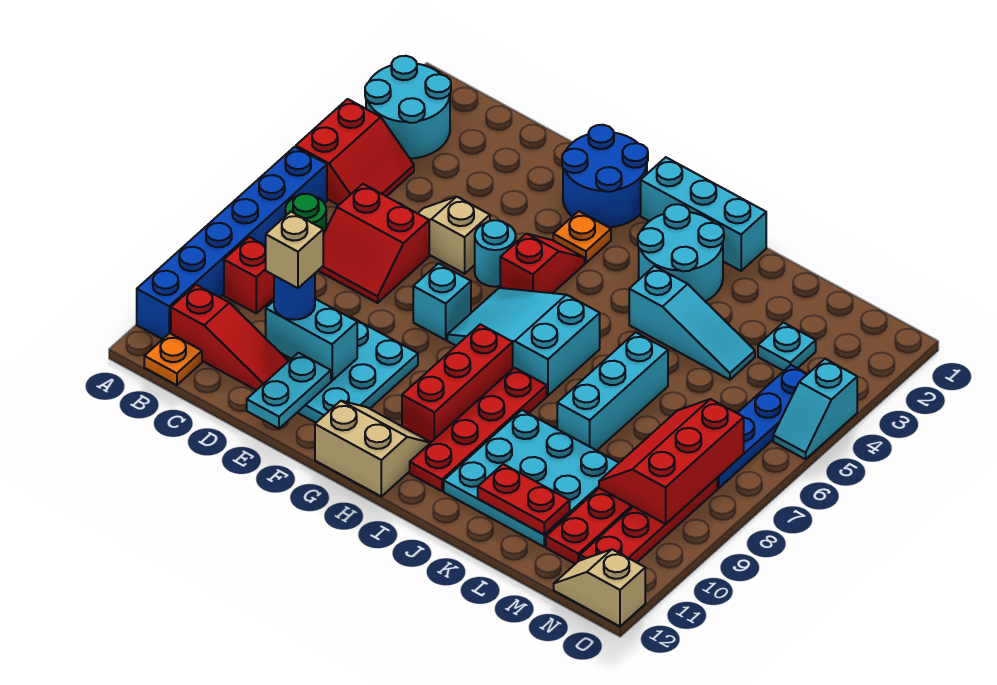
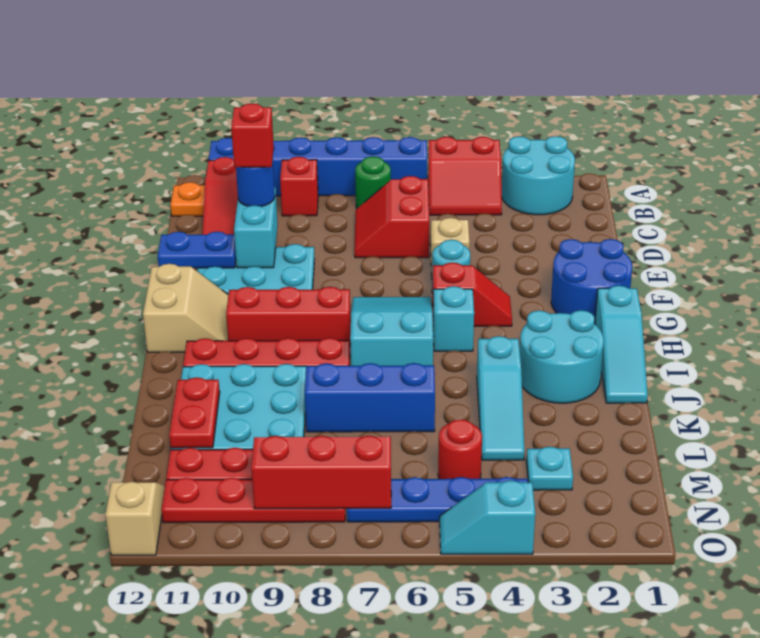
tan 1x1 brick [266,212,323,288] -> red 1x1 brick [231,104,274,167]
cyan 1x2 plate [247,353,331,428] -> blue 1x2 plate [158,232,236,268]
cyan 1x1 brick [413,263,471,340] -> cyan 1x1 brick moved to [433,286,474,351]
orange 1x1 plate [553,211,611,263] -> none
cyan 1x3 brick [641,157,766,271] -> cyan 1x3 slope [595,286,648,403]
cyan 1x3 brick [557,332,668,451] -> blue 1x3 brick [305,363,435,432]
none -> red 1x1 round brick [438,419,482,479]

